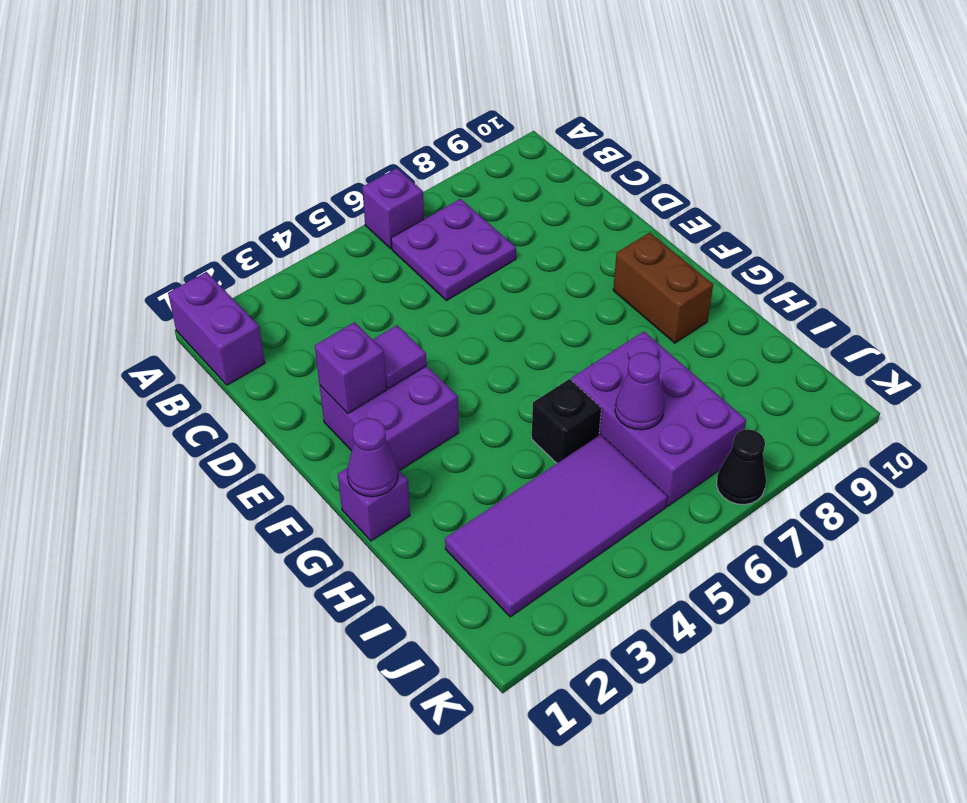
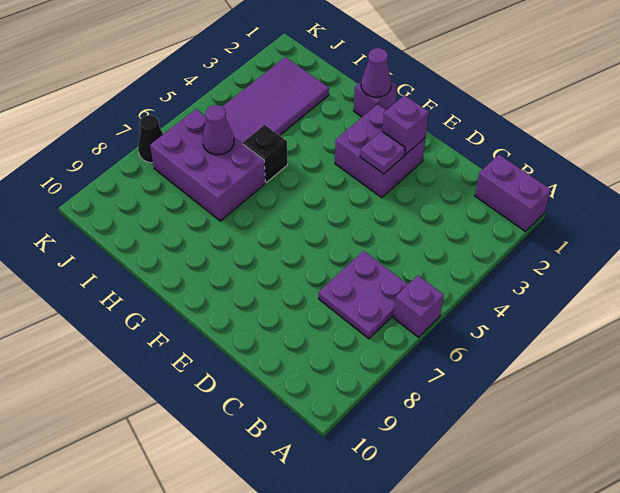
purple 1x1 tile [373,325,427,388] -> purple 1x1 plate [360,131,405,174]
brown 1x2 brick [613,232,713,343] -> none

